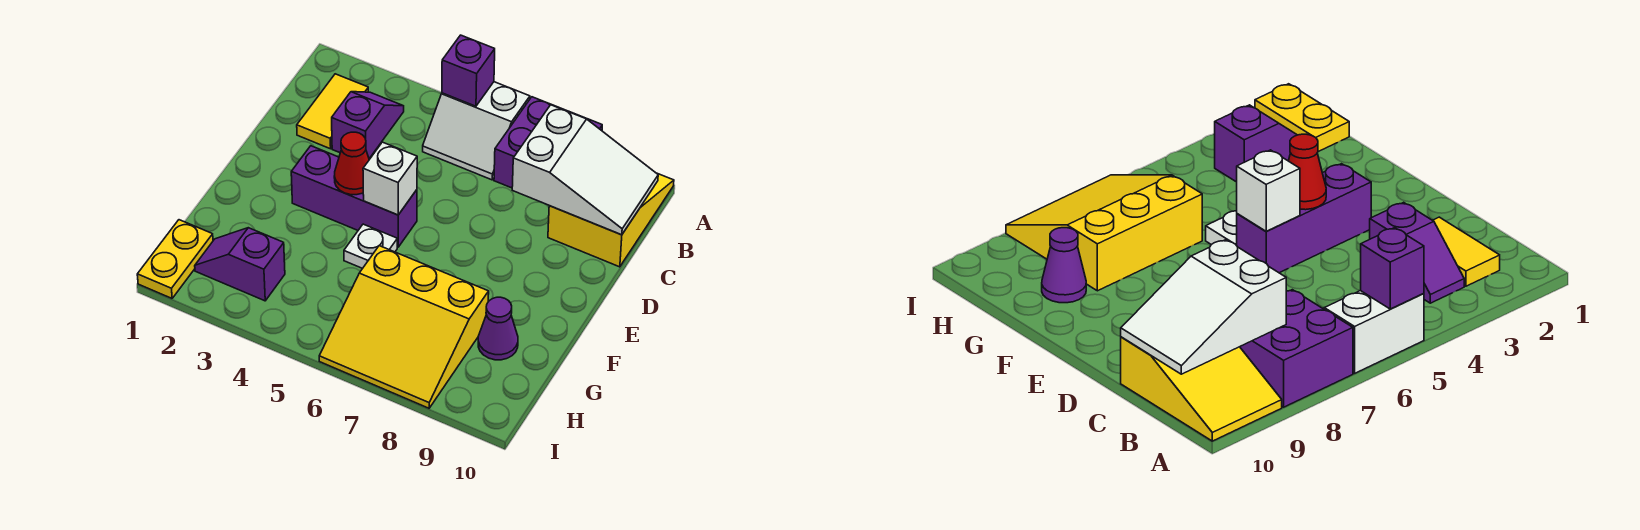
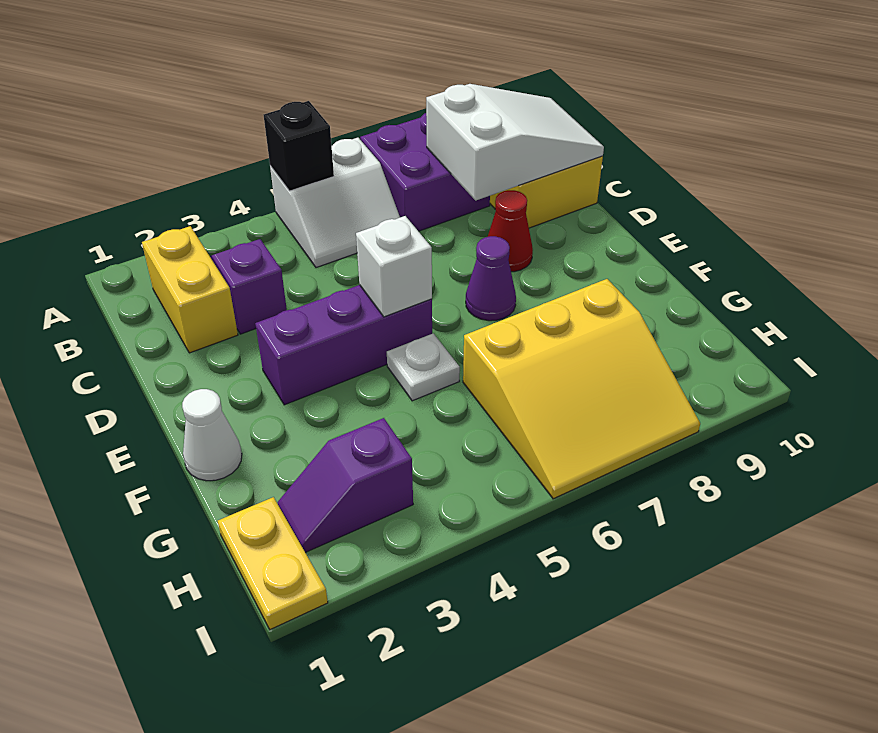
purple 1x1 brick [442,35,495,106] -> black 1x1 brick [264,101,334,191]
yellow 1x2 tile [297,74,368,149] -> yellow 1x2 brick [142,226,238,353]
red 1x1 cone [334,132,369,195] -> red 1x1 cone moved to [488,190,533,272]
none -> white 1x1 cone [182,389,242,481]
purple 1x1 cone [478,297,518,360] -> purple 1x1 cone moved to [466,236,516,321]

